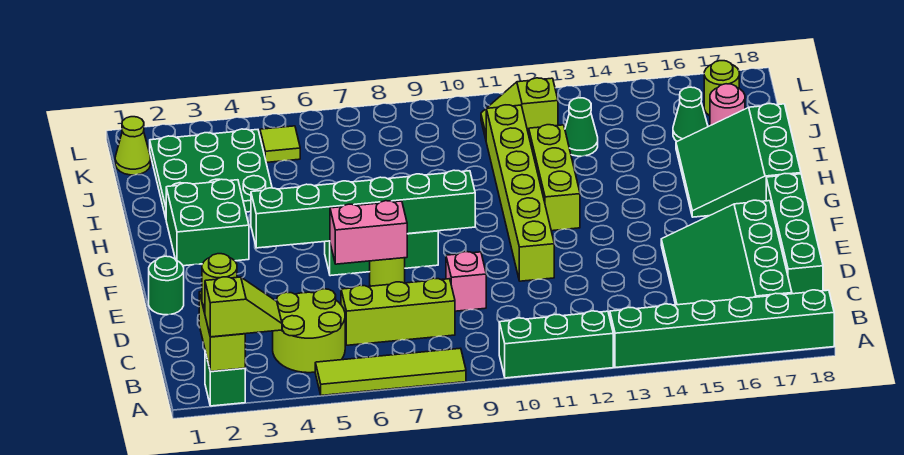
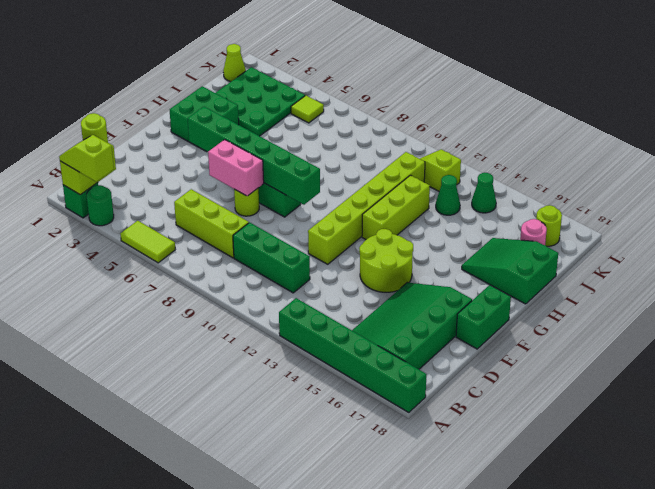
lime 1x2 slope [205,277,282,337] -> lime 1x2 slope turned to [59,135,114,182]
lime 1x4 tile [315,348,466,396] -> lime 1x2 tile [120,221,175,263]
green 1x3 brick [499,311,613,378] -> green 1x3 brick moved to [233,222,310,293]
lime 2x2 round brick [273,289,345,373] -> lime 2x2 round brick moved to [359,229,413,292]
green 1x4 brick [766,174,823,294] -> green 1x2 brick [456,285,511,349]
pink 1x1 brick [446,252,486,311] -> none
green 1x1 round brick [149,256,184,315] -> green 1x1 round brick moved to [87,185,114,226]
green 3x3 slope [676,104,801,217] -> green 2x3 slope [462,238,558,304]
green 1x1 cone [673,87,708,141] -> green 1x1 cone moved to [472,173,496,213]

